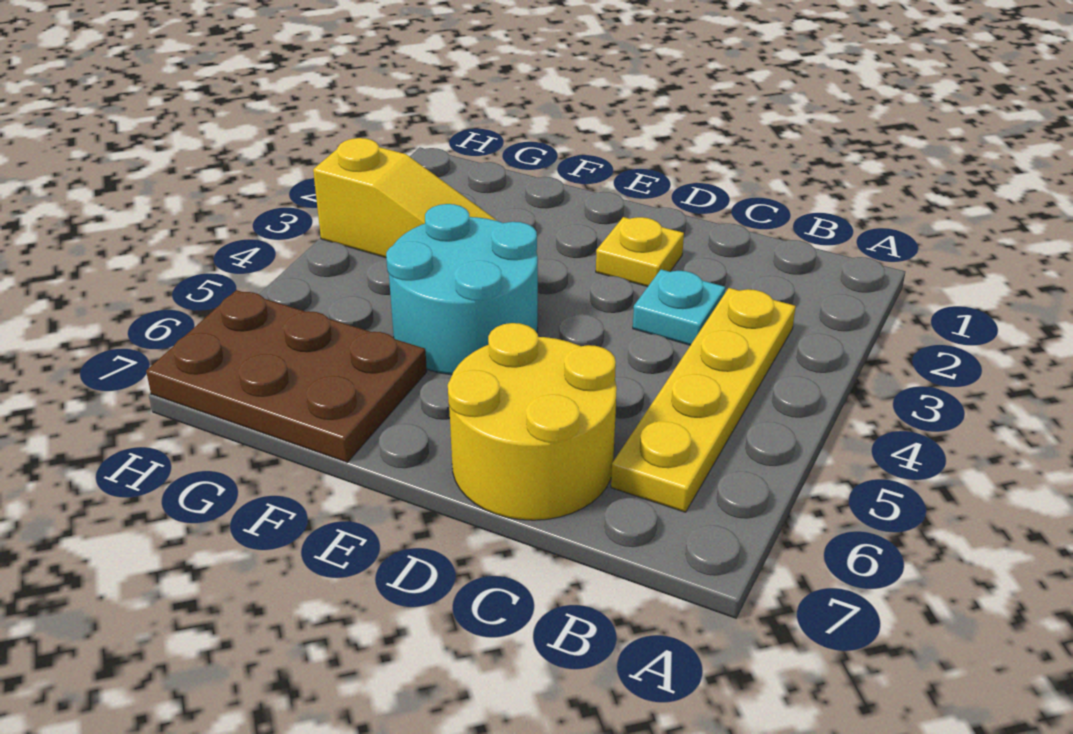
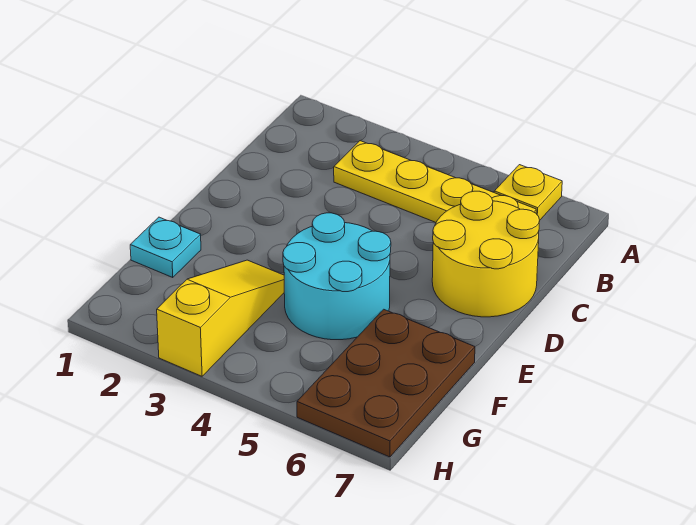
cyan 1x1 plate [633,269,725,345] -> cyan 1x1 plate moved to [130,217,201,278]
yellow 1x1 plate [596,217,684,287] -> yellow 1x1 plate moved to [494,165,562,220]

